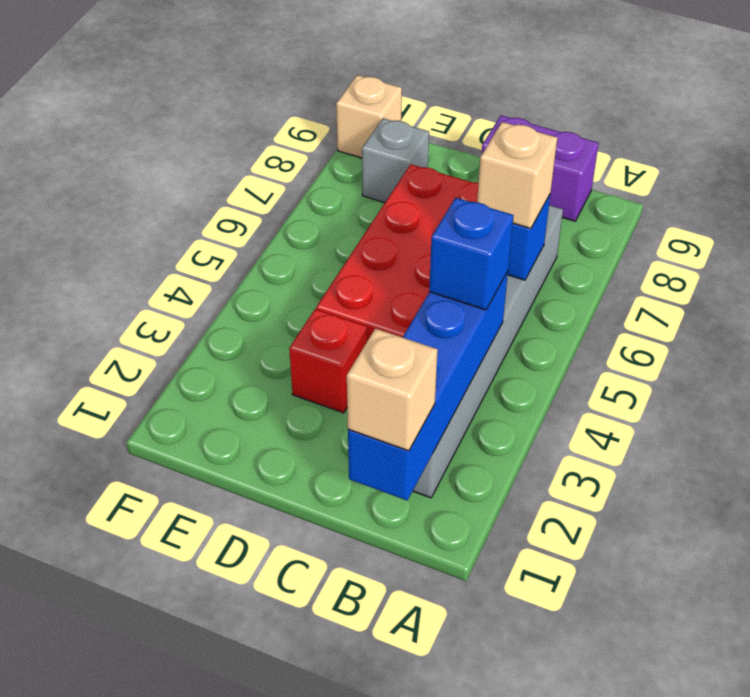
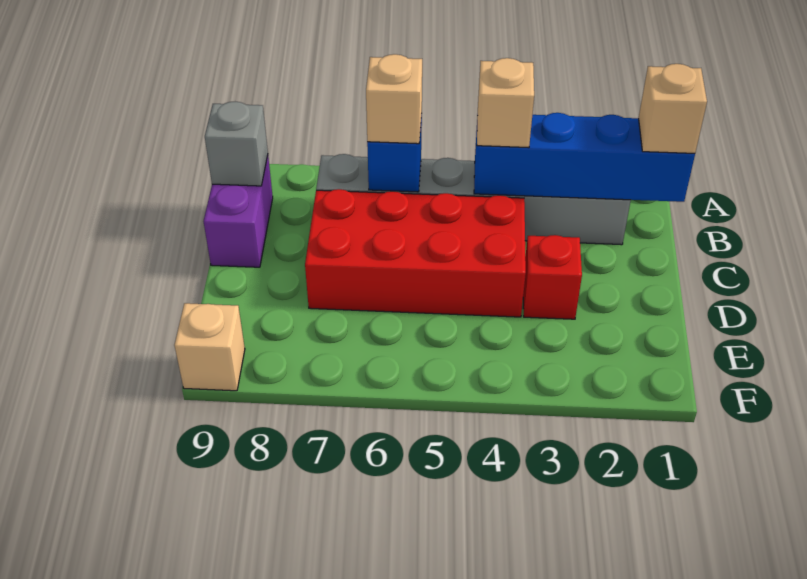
blue 1x1 brick [429,198,513,310] -> tan 1x1 brick [477,58,534,148]
grey 1x1 brick [362,118,429,203] -> grey 1x1 brick moved to [205,102,268,186]

